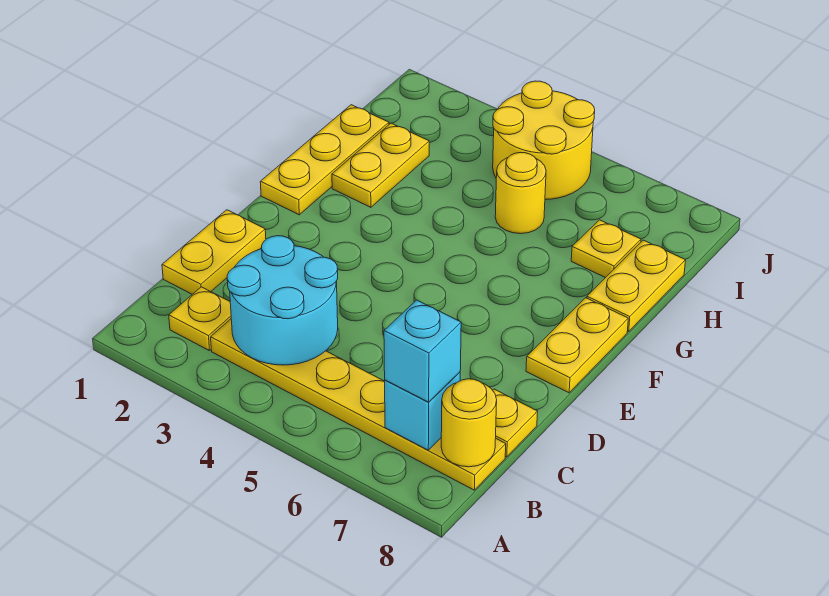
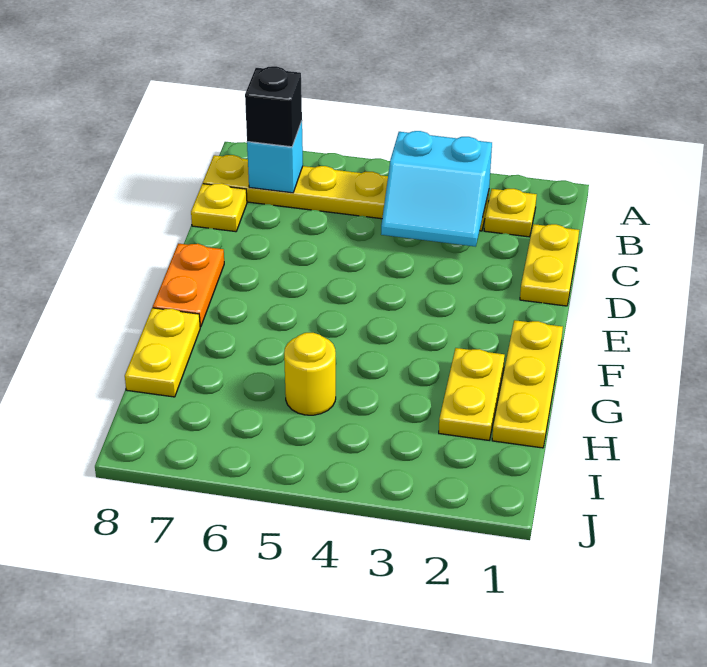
cyan 2x2 round brick [227,236,338,365] -> cyan 2x2 slope [381,131,492,247]
cyan 1x1 brick [384,300,461,402] -> black 1x1 brick [245,66,302,147]
yellow 1x1 round brick [441,379,497,467] -> none
yellow 1x2 plate [526,298,628,393] -> orange 1x2 plate [153,244,224,327]
yellow 1x1 plate [571,220,641,278] -> none
yellow 2x2 round brick [493,81,595,200] -> none

